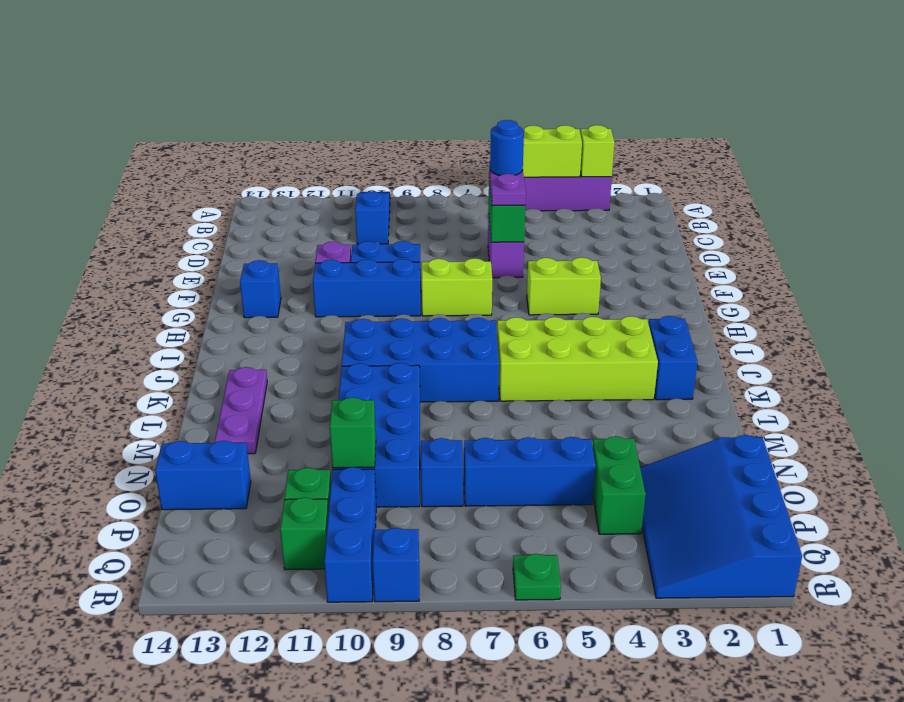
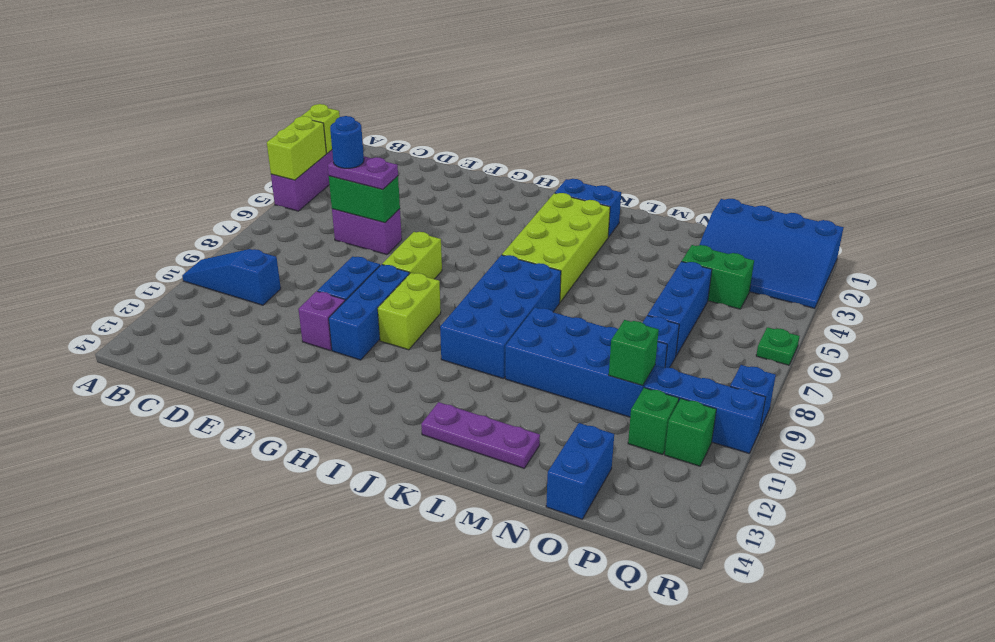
lime 1x2 brick [527,257,601,315] -> lime 1x2 brick moved to [378,273,441,350]
blue 1x1 brick [240,260,281,318] -> none

